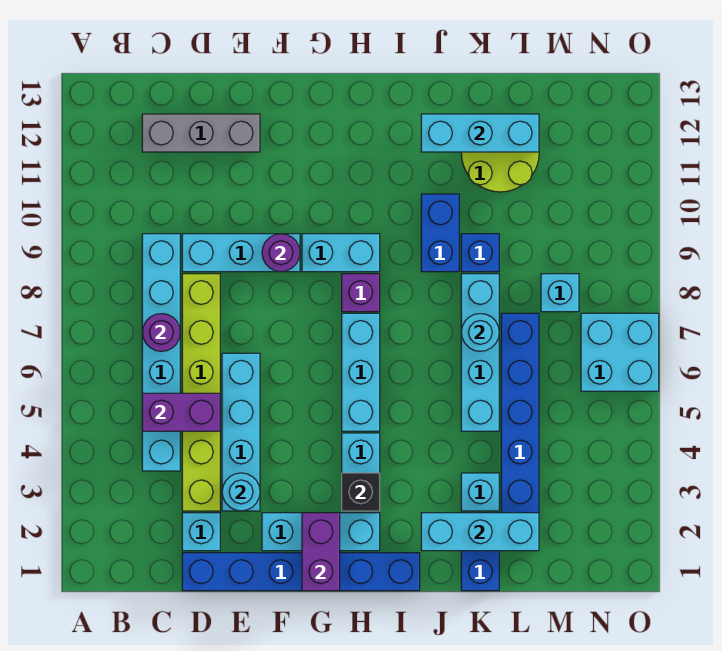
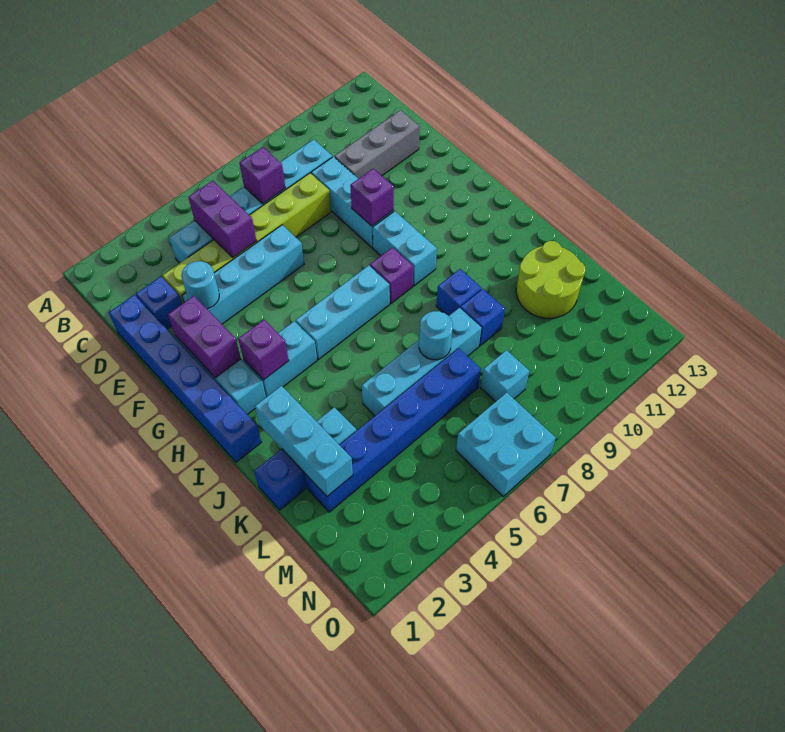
purple 1x1 round brick [142,314,180,351] -> purple 1x1 brick [240,147,285,204]
grey 1x3 brick [142,114,260,152] -> grey 1x3 brick turned to [334,110,420,179]
cyan 1x1 brick [182,513,220,551] -> blue 1x1 brick [136,277,182,329]
purple 1x1 round brick [262,234,300,272] -> purple 1x1 brick [350,169,394,226]
purple 1x2 brick [302,513,340,591] -> purple 1x2 brick turned to [168,296,241,378]
black 1x1 brick [342,473,380,511] -> purple 1x1 brick [238,320,289,380]
blue 1x2 brick [421,194,459,272] -> blue 1x1 brick [436,269,482,316]
cyan 1x3 brick [421,114,539,152] -> none

